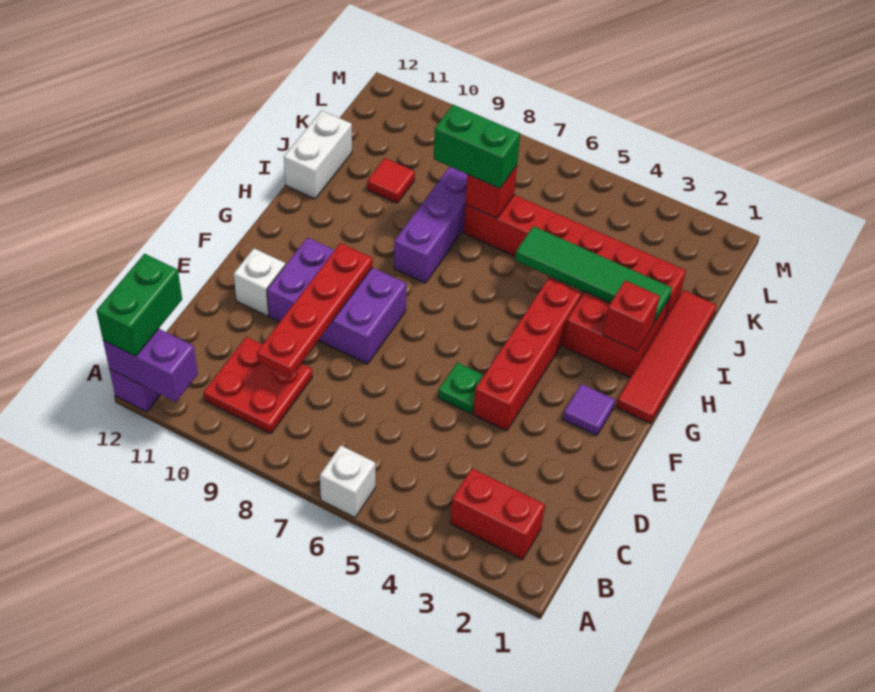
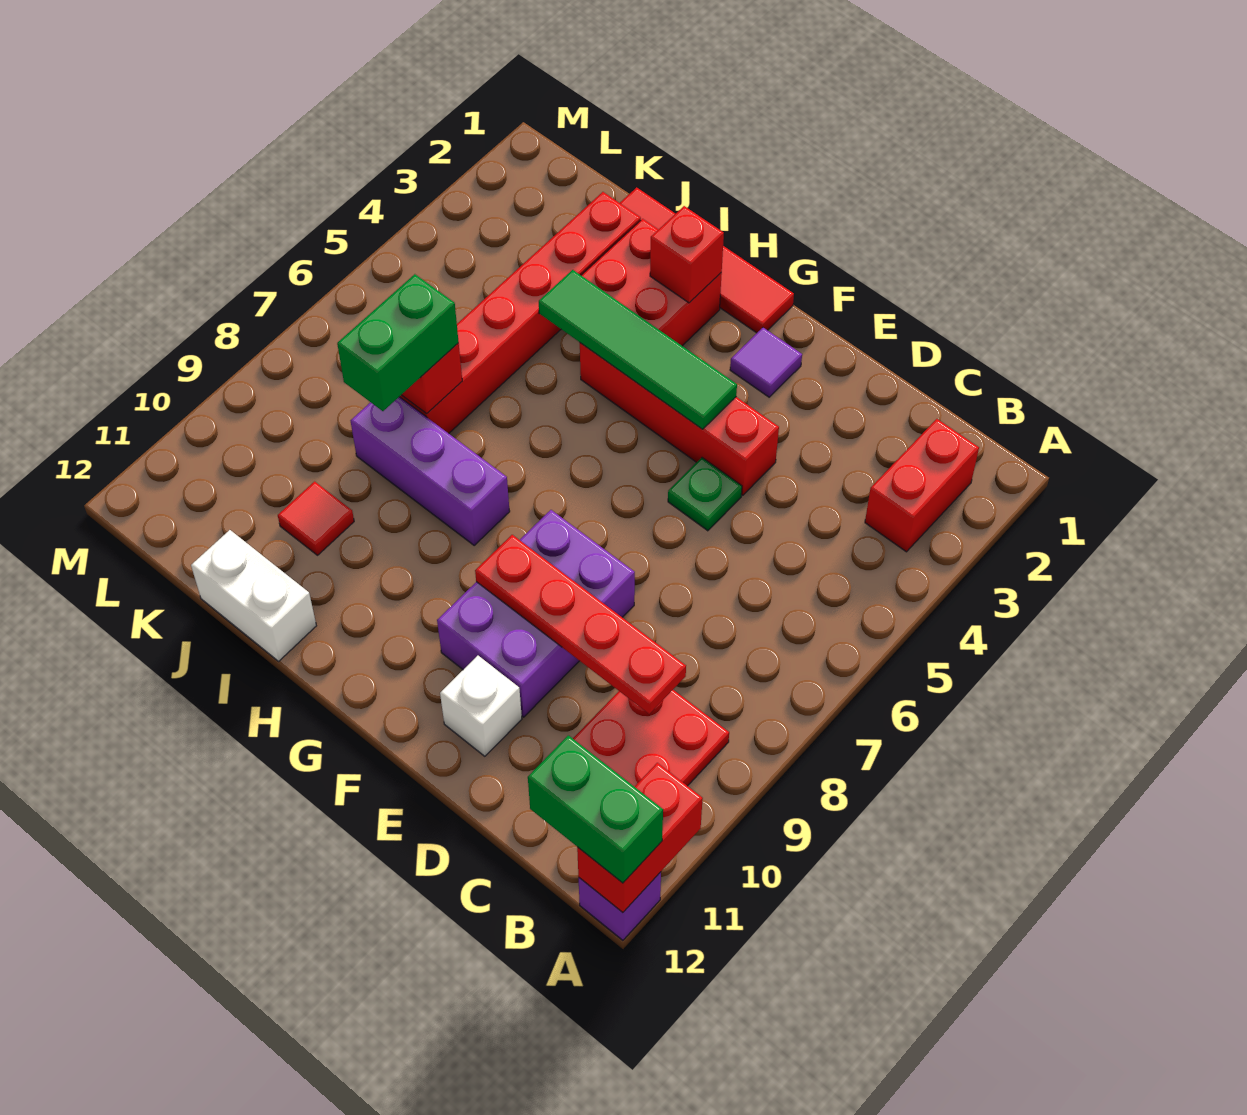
white 1x1 brick [320,446,375,517] -> none
purple 1x2 brick [103,329,198,402] -> red 1x2 brick [577,763,703,912]
green 1x4 tile [515,226,672,323] -> green 1x4 tile turned to [539,270,737,429]

